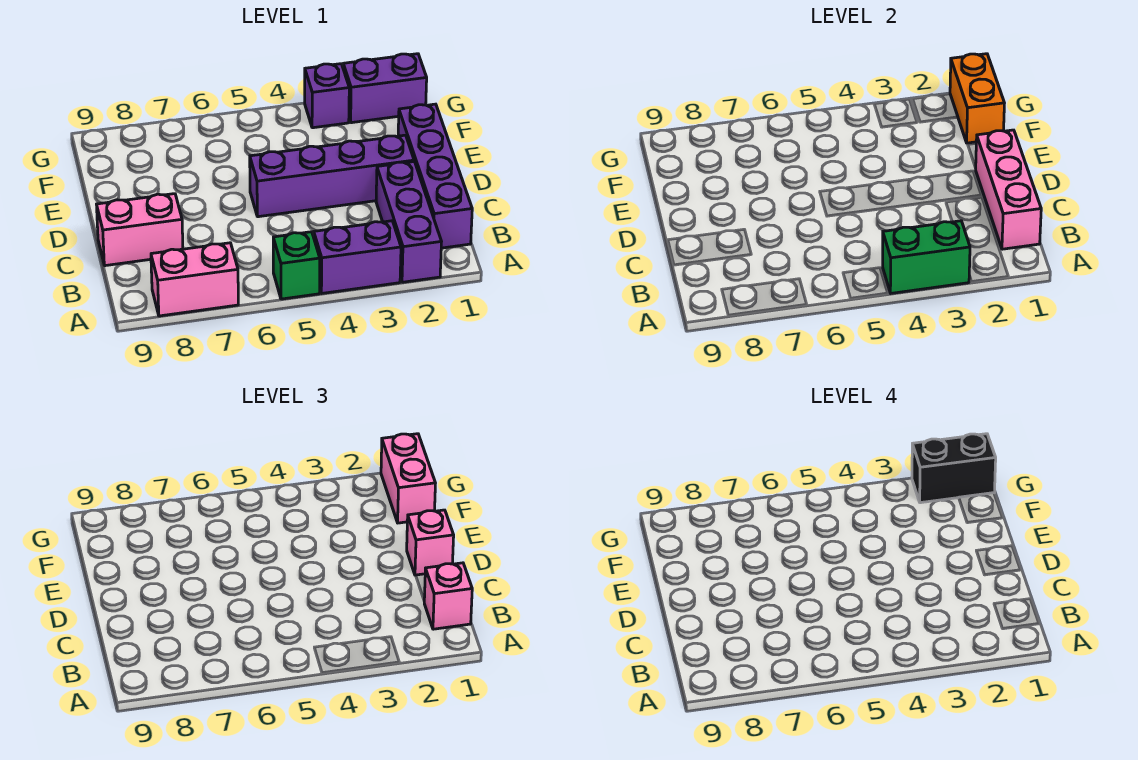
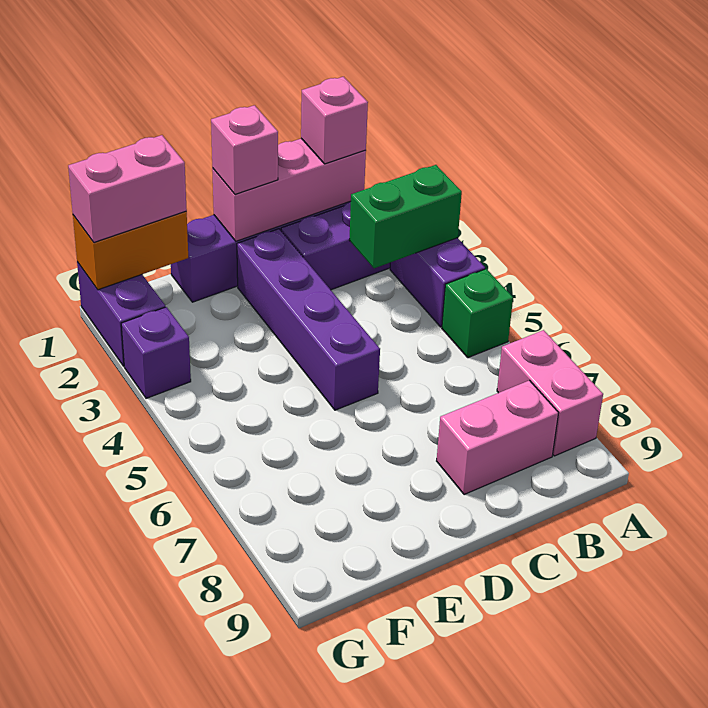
green 1x2 brick [883,221,970,293] -> green 1x2 brick turned to [349,165,462,268]
pink 1x2 brick [97,194,183,266] -> pink 1x2 brick turned to [437,380,558,495]
black 1x2 brick [912,434,996,503] -> none

